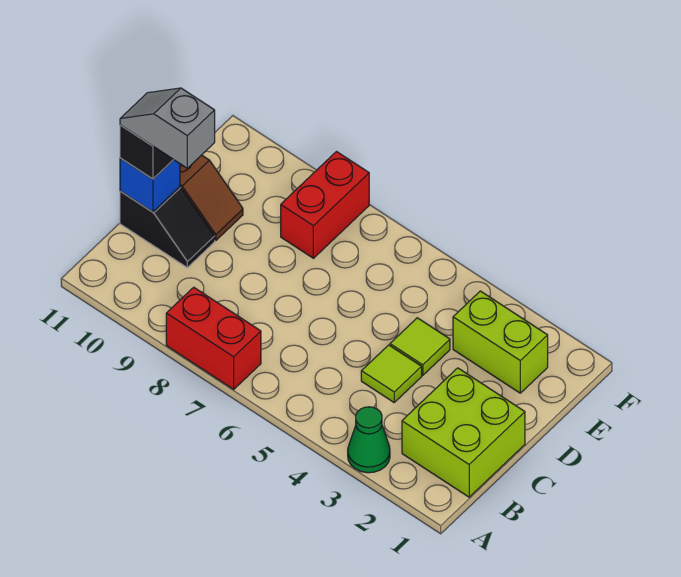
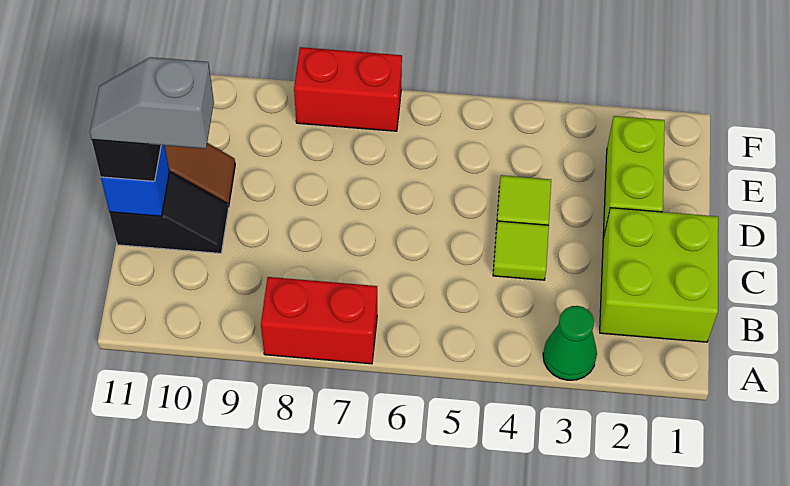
lime 1x2 brick [453,291,548,393] -> lime 1x2 brick turned to [603,116,665,238]
red 1x2 brick [281,152,369,258] -> red 1x2 brick turned to [294,47,402,131]

